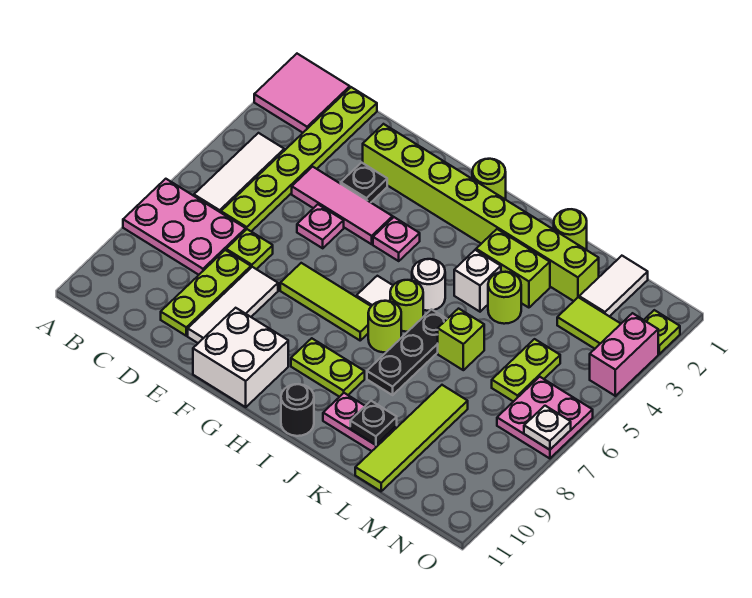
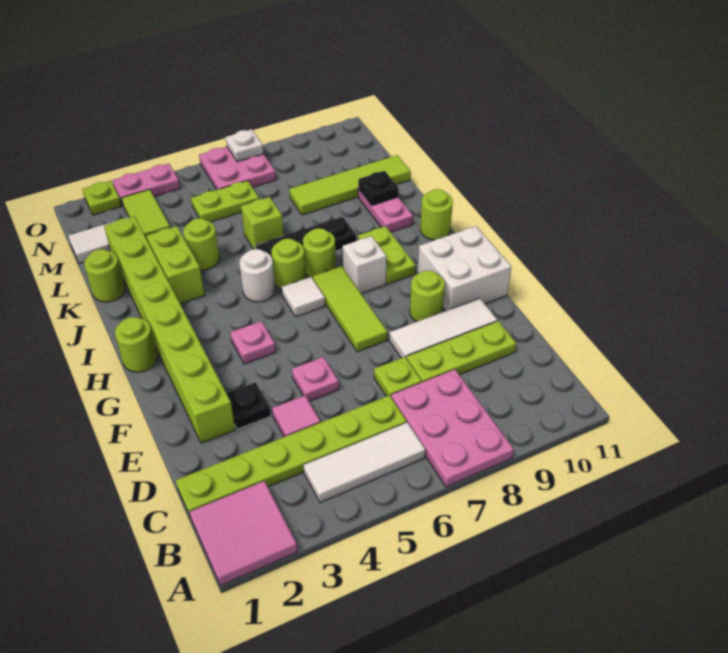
pink 1x3 tile [292,167,393,244] -> pink 1x1 tile [272,395,320,437]
none -> lime 1x1 round brick [410,270,445,322]
black 1x1 round brick [281,384,314,436] -> lime 1x1 round brick [420,189,453,240]
white 1x1 brick [454,250,501,312] -> white 1x1 brick moved to [343,236,387,293]
pink 1x2 brick [590,313,658,396] -> pink 1x2 plate [112,164,180,205]

